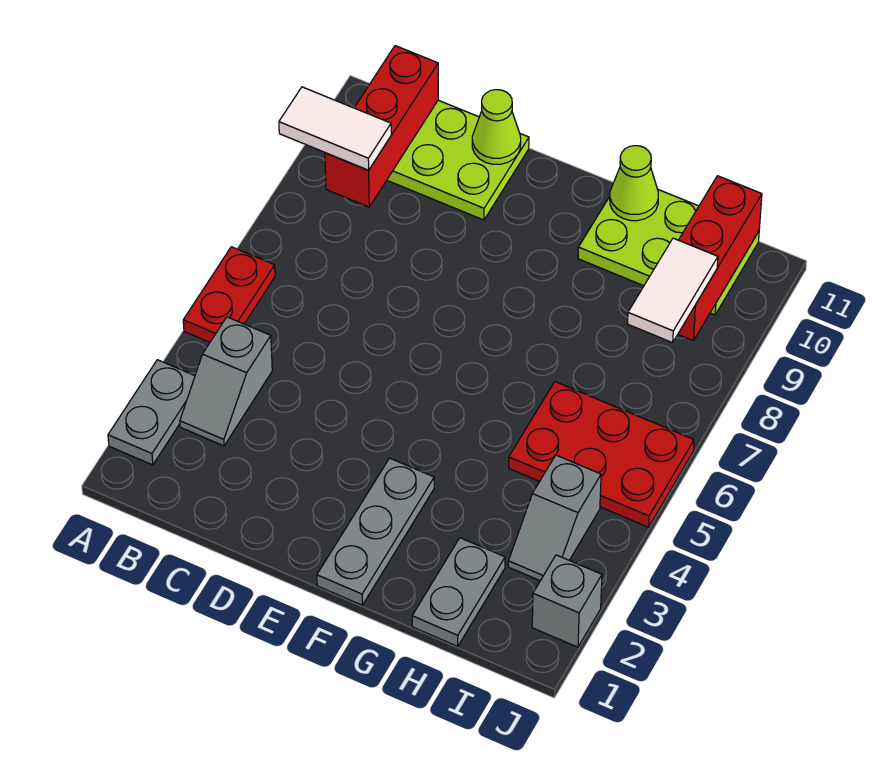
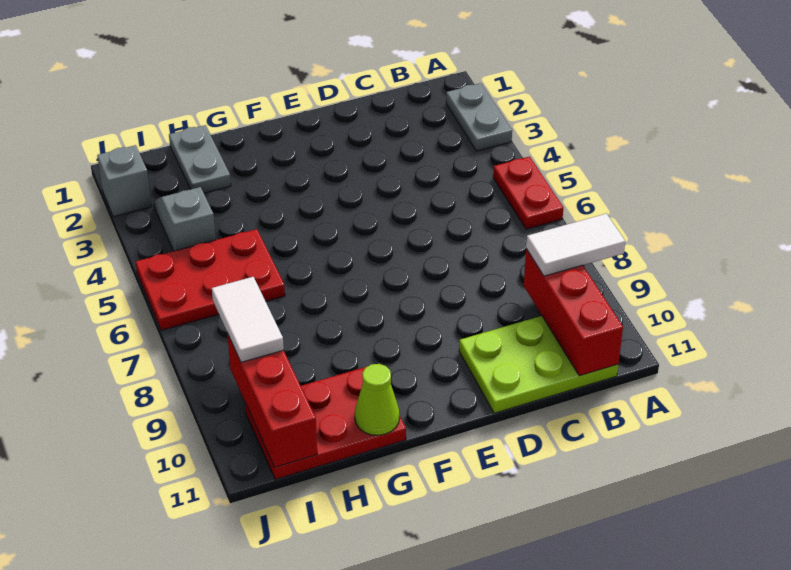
grey 1x2 slope [180,317,272,446] -> none
lime 1x1 cone [472,90,521,164] -> none
grey 1x3 plate [317,458,434,605] -> none
lime 2x3 plate [578,190,759,315] -> red 2x3 plate [245,367,406,479]

